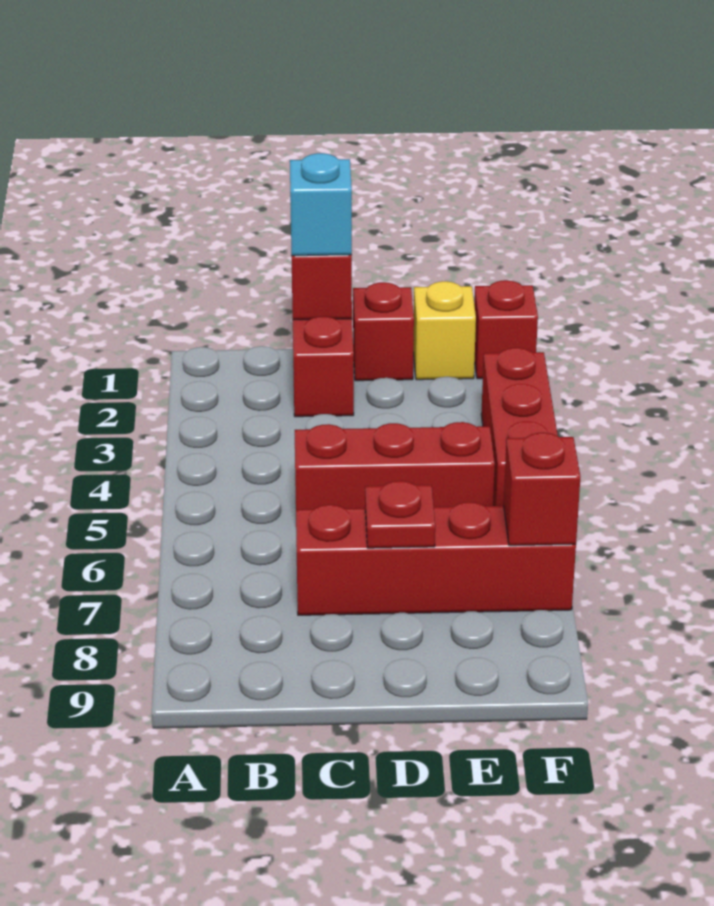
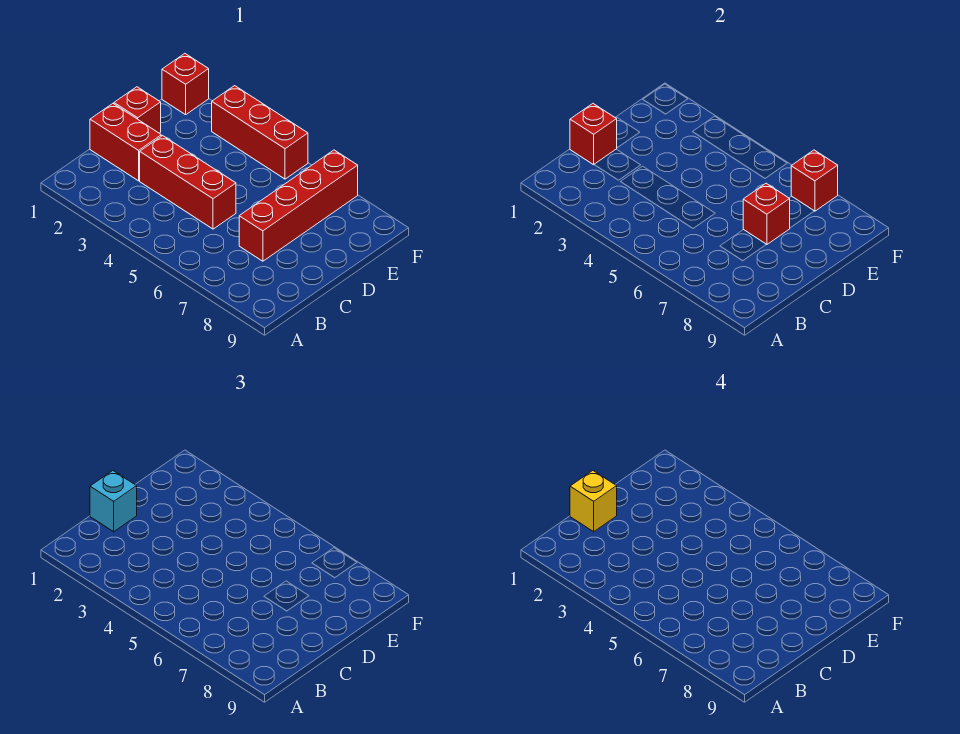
red 1x3 brick [295,422,495,510] -> red 1x3 brick turned to [140,136,236,229]
red 1x1 plate [365,481,435,548] -> red 1x1 brick [743,183,790,245]
yellow 1x1 brick [413,281,476,380] -> yellow 1x1 brick moved to [570,471,617,532]

